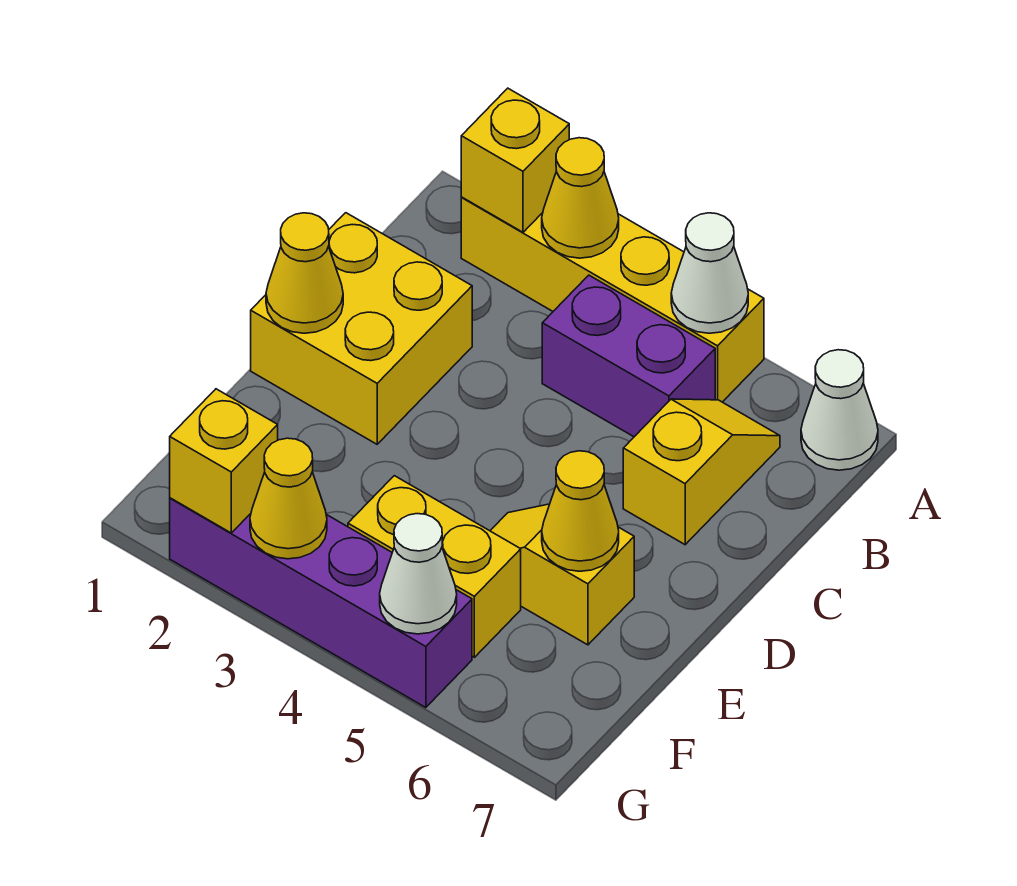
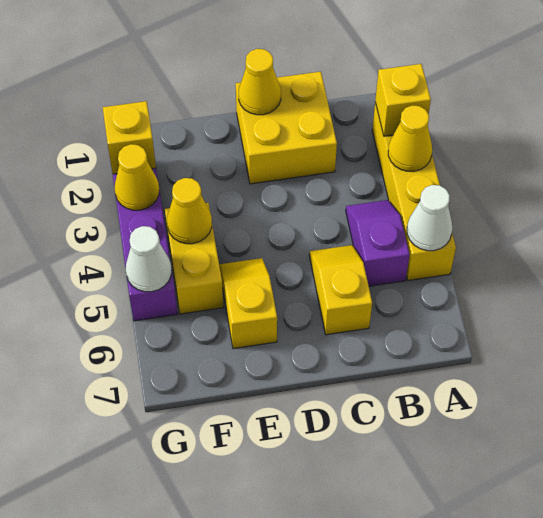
white 1x1 cone [801,350,878,470] -> none
purple 1x2 brick [542,275,715,437] -> purple 1x2 slope [346,200,410,286]
yellow 1x2 slope [623,399,780,545] -> yellow 1x2 slope turned to [309,245,372,335]
yellow 1x1 cone [542,451,619,571] -> yellow 1x1 cone moved to [167,178,212,244]

